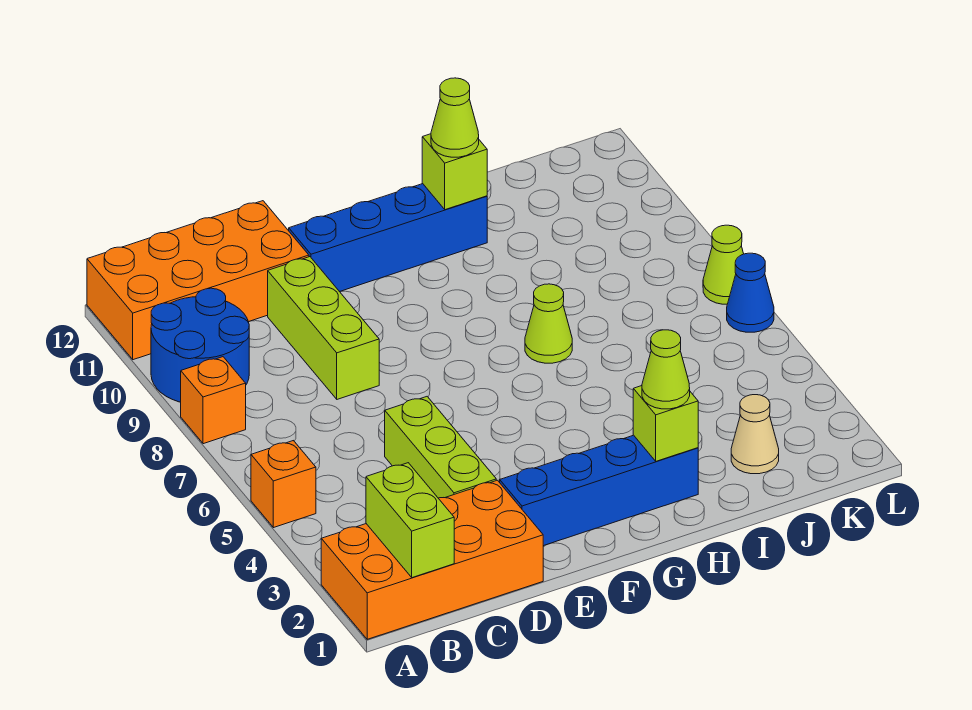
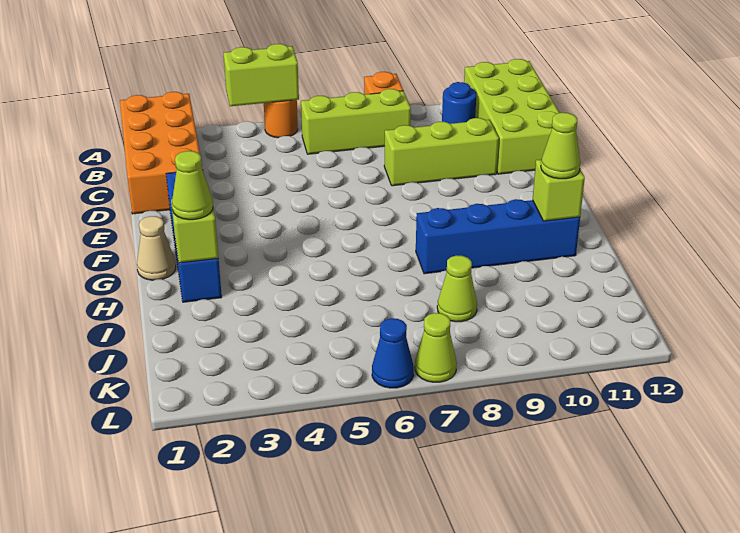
orange 1x1 brick [251,441,316,528] -> orange 1x1 round brick [264,100,298,138]
blue 2x2 round brick [151,288,249,402] -> blue 1x1 round brick [442,82,476,124]
orange 2x4 brick [87,201,309,360] -> lime 2x4 brick [464,59,560,174]
lime 1x2 brick [366,463,454,578] -> lime 1x2 brick moved to [224,44,299,106]
lime 1x3 brick [385,397,496,498] -> lime 1x3 brick moved to [301,89,411,154]
blue 1x4 brick [289,184,487,292] -> blue 1x4 brick turned to [416,199,580,274]
lime 1x1 cone [525,284,572,363] -> lime 1x1 cone moved to [437,255,477,322]
tan 1x1 cone [731,395,779,474] -> tan 1x1 cone moved to [137,216,176,280]

